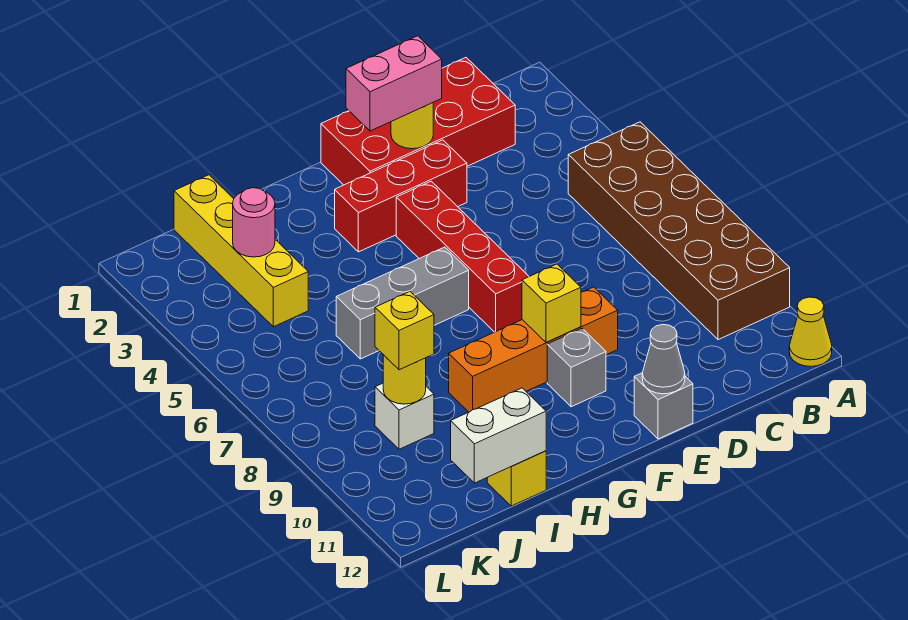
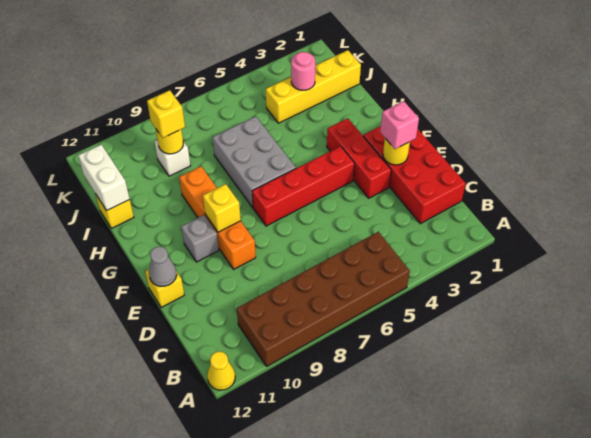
pink 1x2 brick [346,36,442,131] -> pink 1x1 brick [380,101,419,149]
grey 1x1 brick [634,373,693,439] -> yellow 1x1 brick [145,269,184,308]
grey 1x3 brick [336,247,469,359] -> grey 2x3 brick [212,116,296,207]

